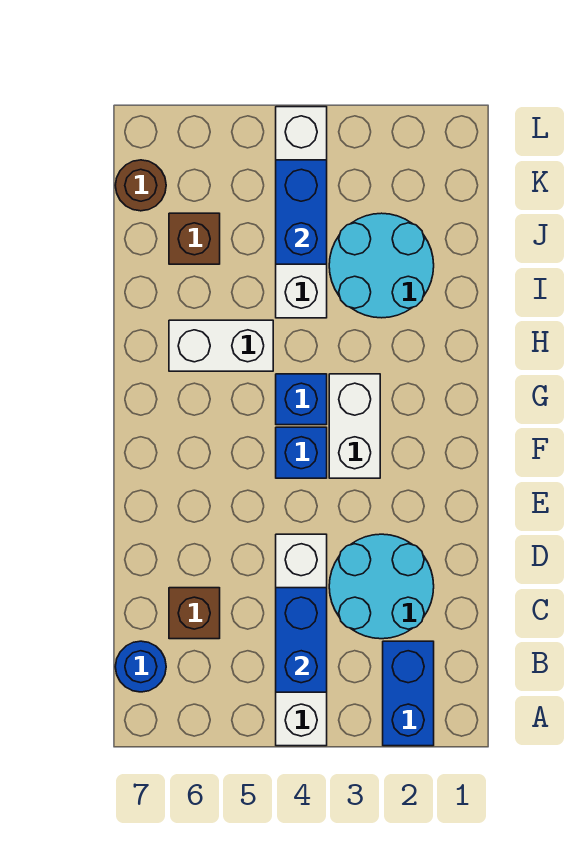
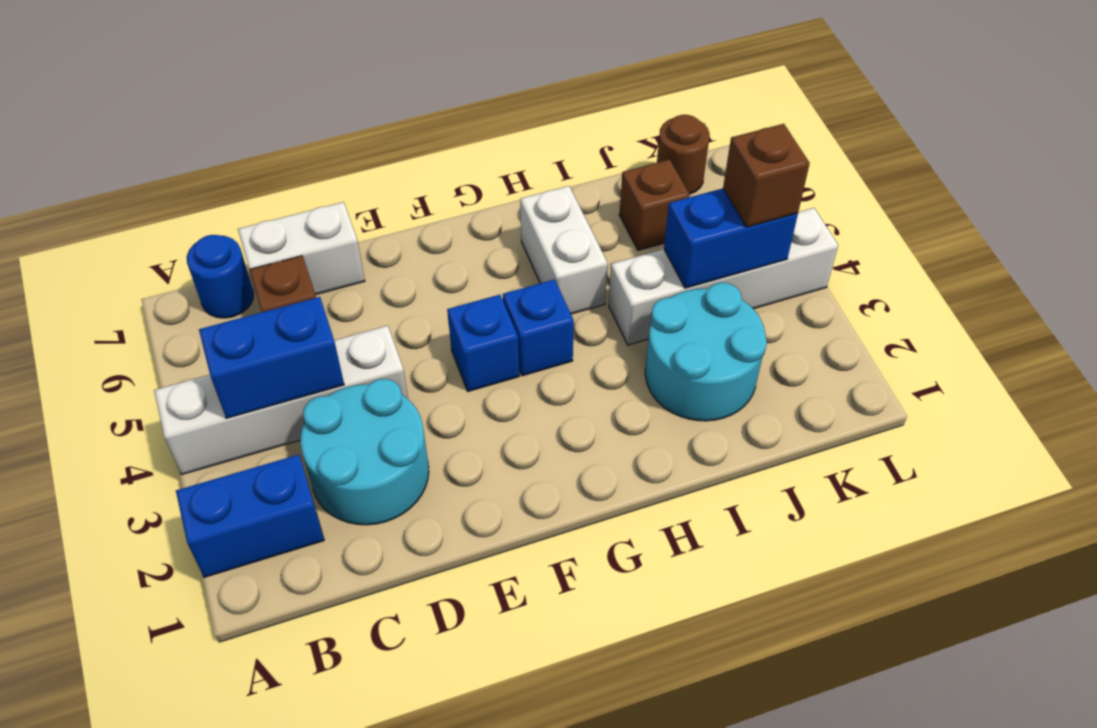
white 1x2 brick [329,374,380,478] -> white 1x2 brick moved to [238,202,365,295]
none -> brown 1x1 brick [723,124,810,227]

